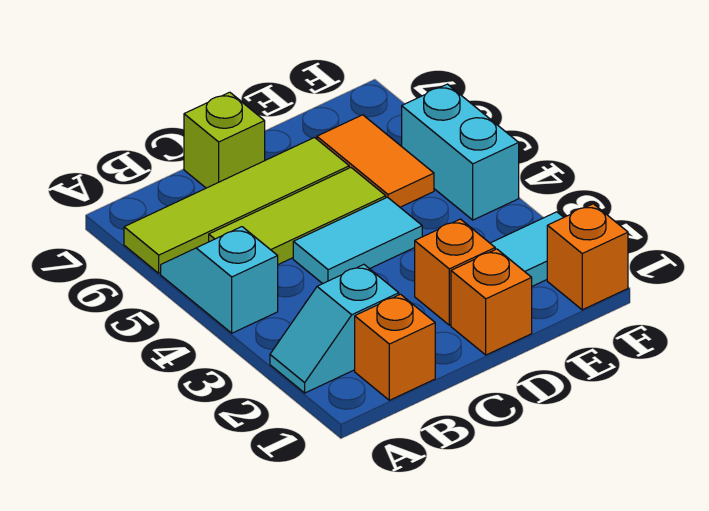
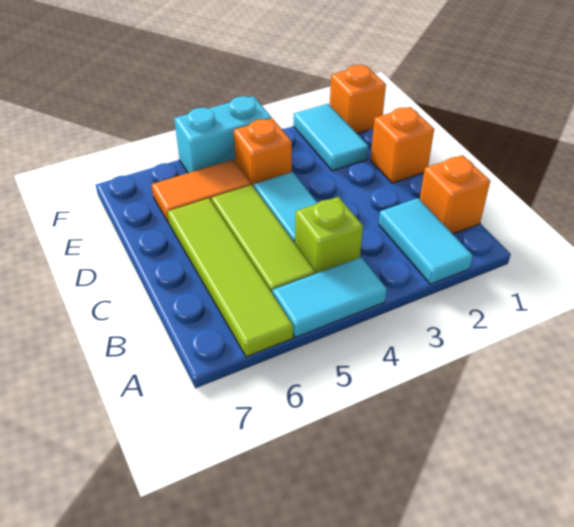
cyan 1x2 slope [270,265,399,393] -> cyan 1x2 tile [379,198,473,284]
cyan 1x2 slope [161,227,278,333] -> cyan 1x2 tile [272,257,387,337]
lime 1x1 brick [184,92,265,188] -> lime 1x1 brick moved to [295,197,363,273]
orange 1x1 brick [415,219,495,325] -> orange 1x1 brick moved to [233,118,292,187]

